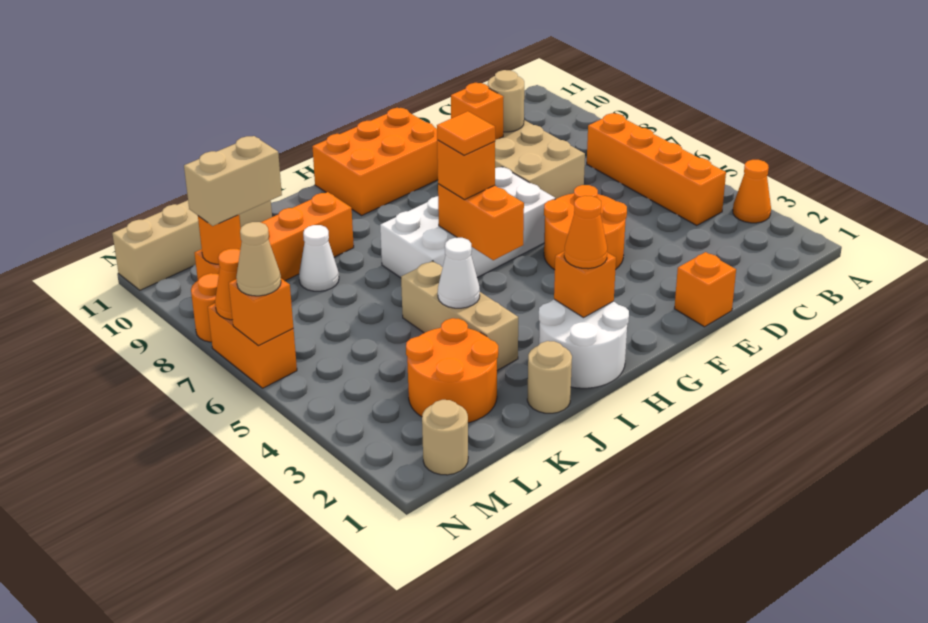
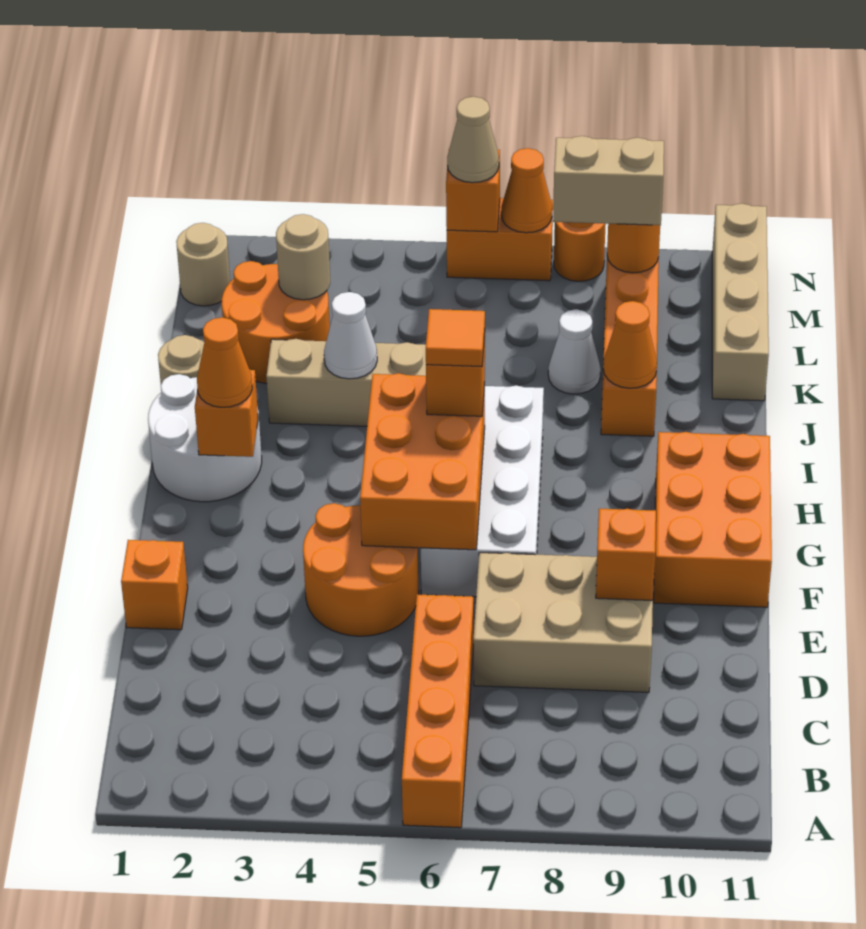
orange 1x1 cone [733,160,771,223] -> orange 1x1 cone moved to [603,301,657,388]
orange 1x4 brick [587,113,726,226] -> orange 1x4 brick turned to [402,594,474,828]
tan 1x1 round brick [488,70,524,132] -> tan 1x1 round brick moved to [276,214,330,300]
orange 1x2 brick [438,184,524,260] -> orange 2x3 brick [360,373,485,550]
tan 1x2 brick [184,136,282,226] -> tan 1x2 brick turned to [553,136,664,225]

